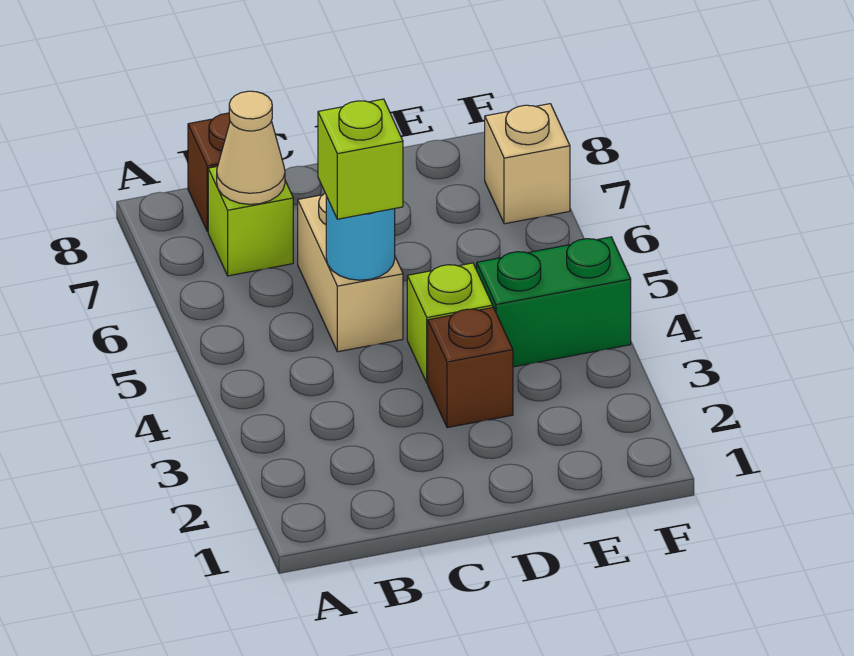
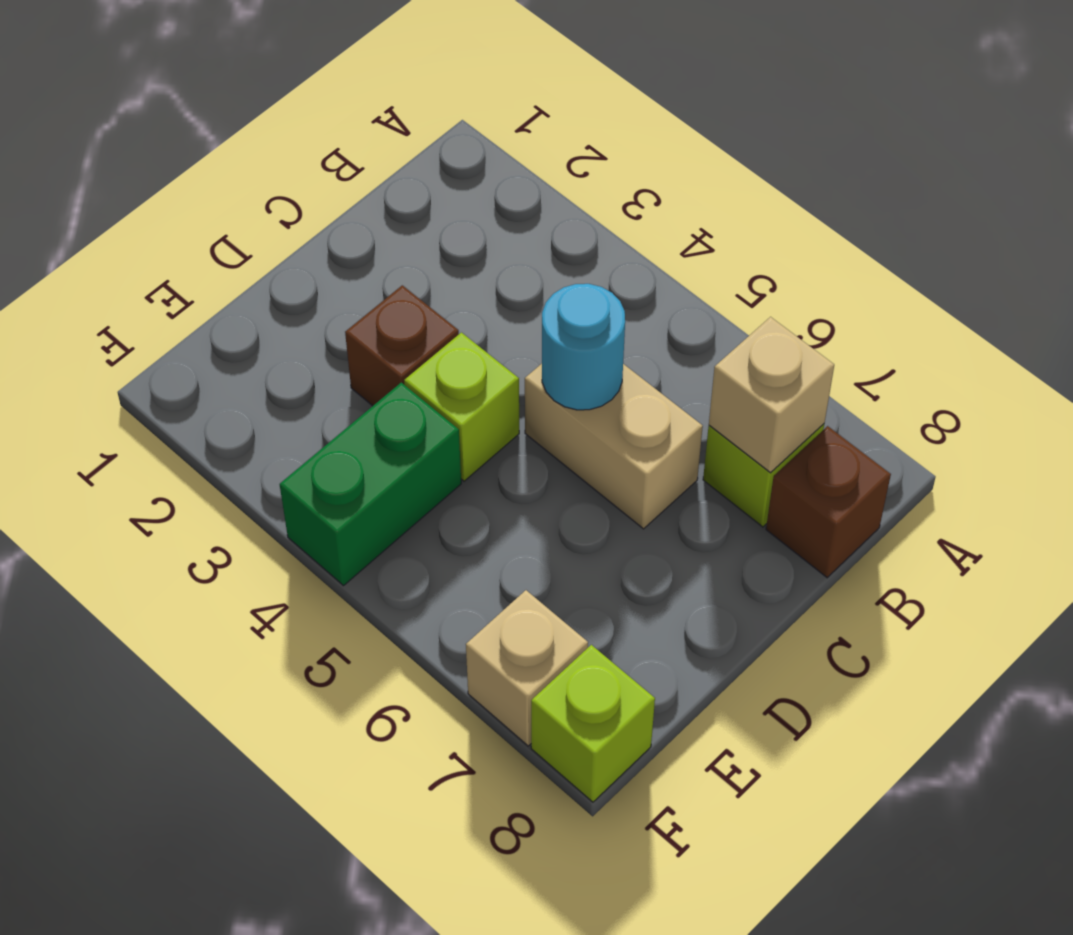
tan 1x1 cone [217,91,285,204] -> tan 1x1 brick [709,317,834,473]
lime 1x1 brick [318,99,403,219] -> lime 1x1 brick moved to [531,645,655,802]

